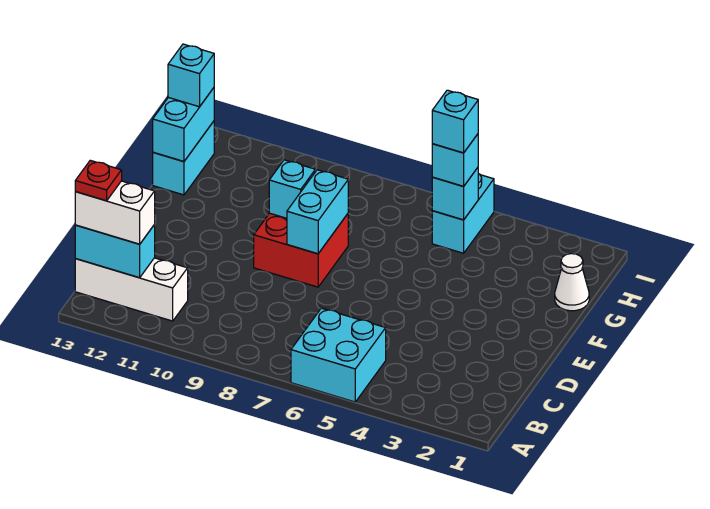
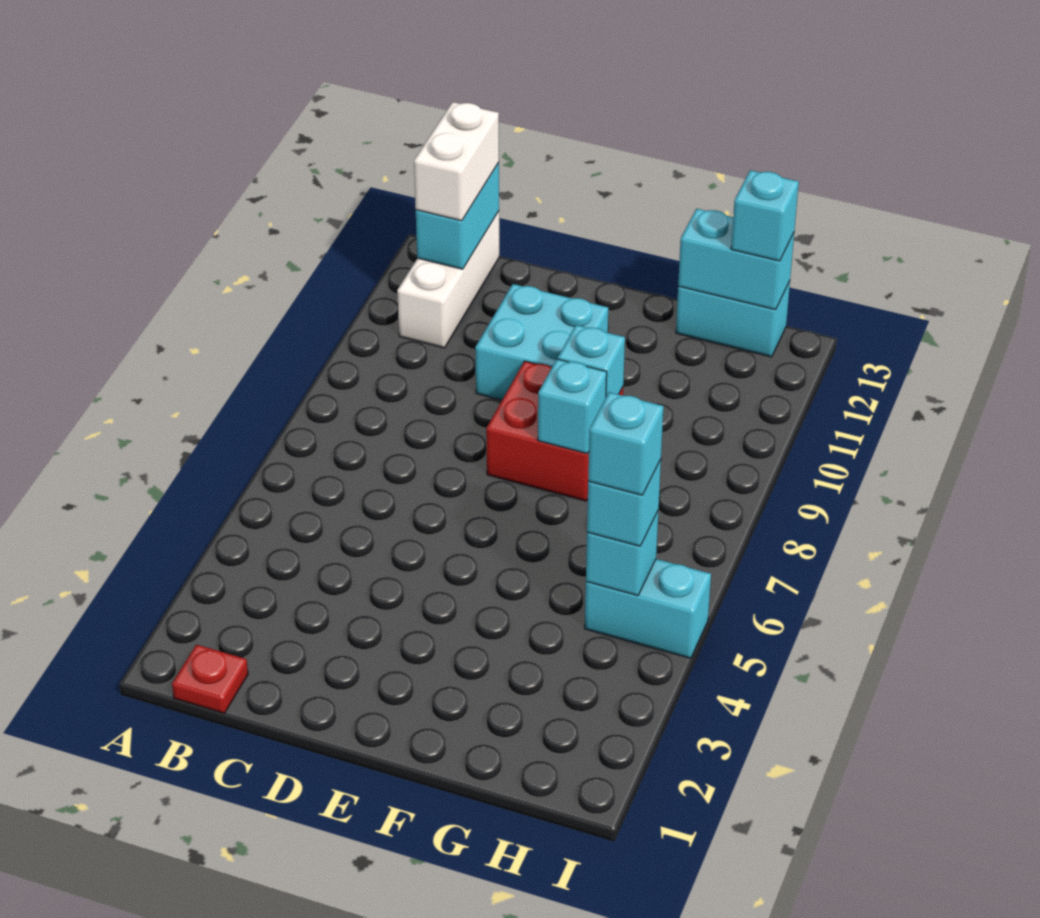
cyan 2x2 brick [291,308,386,402] -> cyan 2x2 brick moved to [475,284,608,400]
red 1x1 plate [75,160,122,201] -> red 1x1 plate moved to [172,645,248,713]
cyan 1x2 brick [287,170,348,254] -> cyan 1x1 brick [538,359,607,454]
white 1x1 cone [555,254,589,311] -> none

